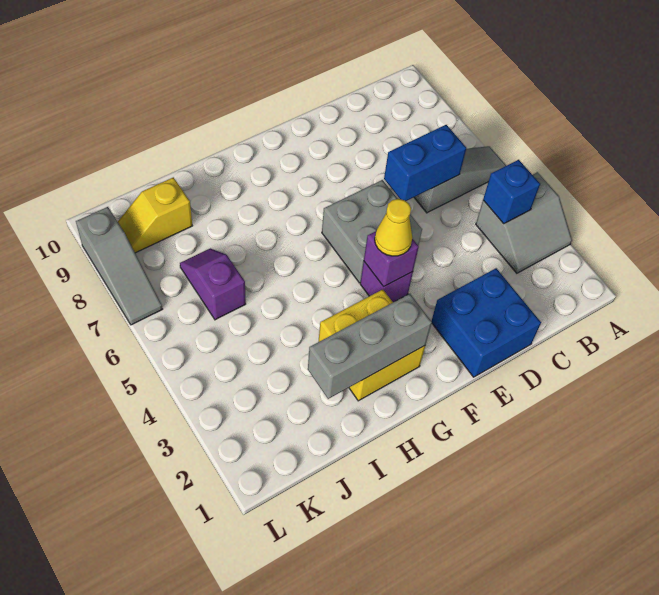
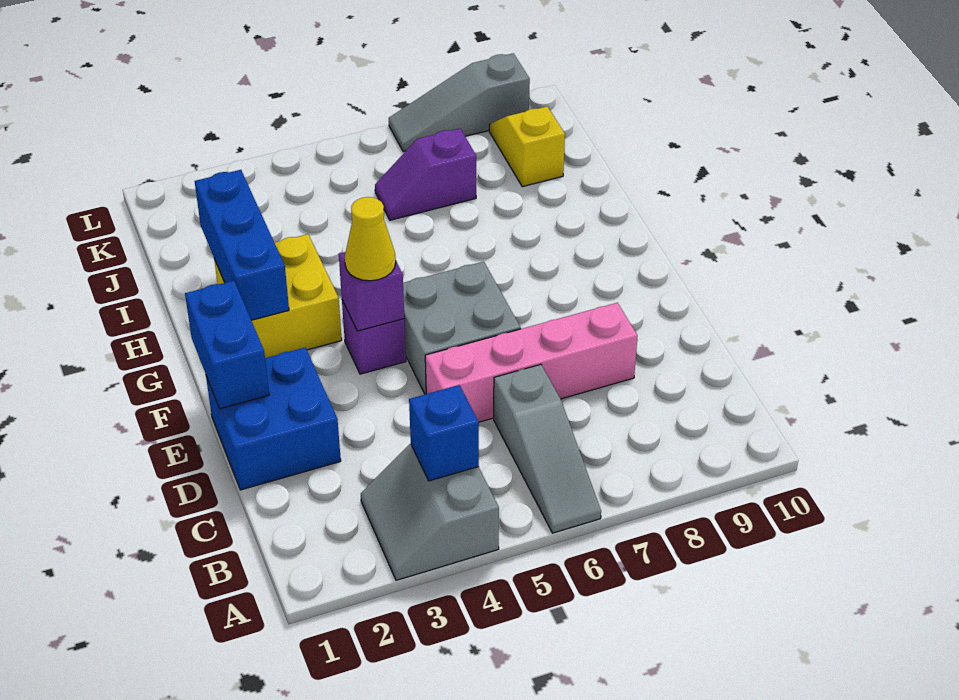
blue 1x2 brick [384,125,467,201] -> blue 1x2 brick moved to [185,281,269,409]
none -> pink 1x4 brick [425,303,638,422]
grey 1x3 brick [308,294,432,399] -> blue 1x3 brick [195,170,289,320]
purple 1x2 slope [180,248,246,320] -> purple 1x2 slope turned to [375,129,476,220]

